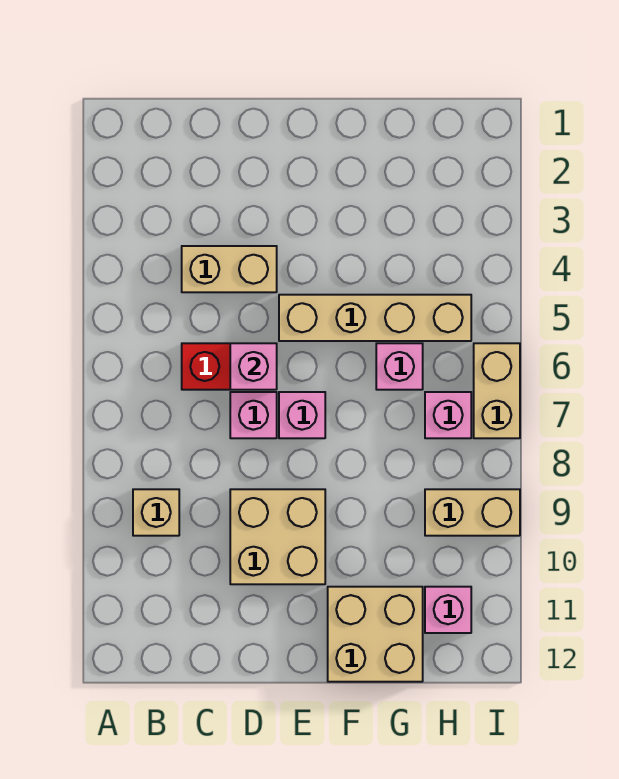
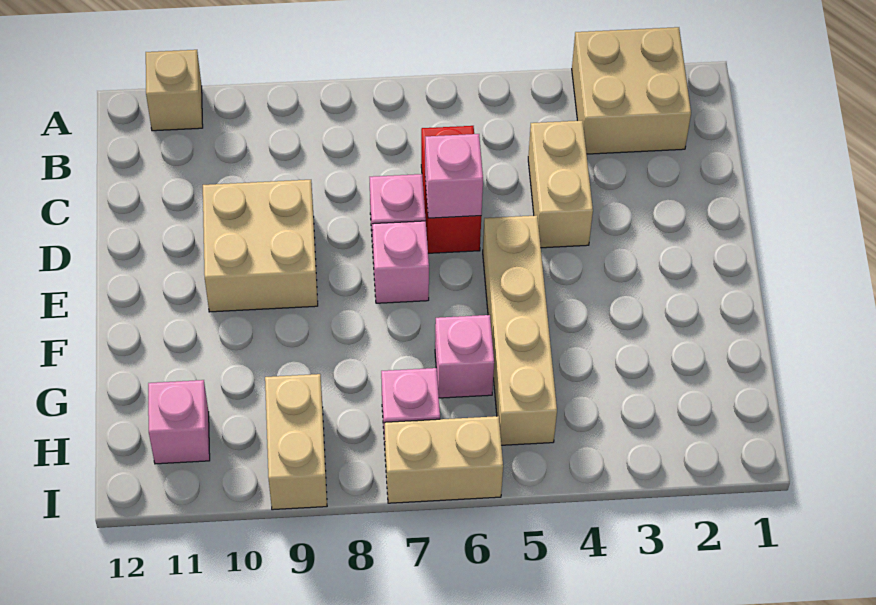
tan 1x1 brick [133,489,179,536] -> tan 1x1 brick moved to [146,50,203,131]
tan 2x2 brick [328,587,423,682] -> tan 2x2 brick moved to [572,27,691,154]

